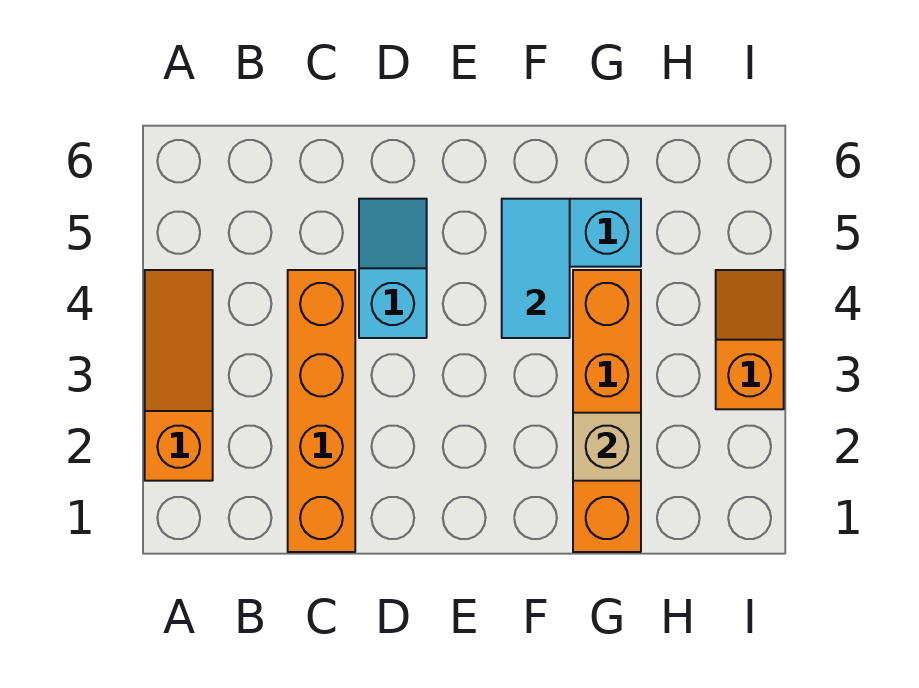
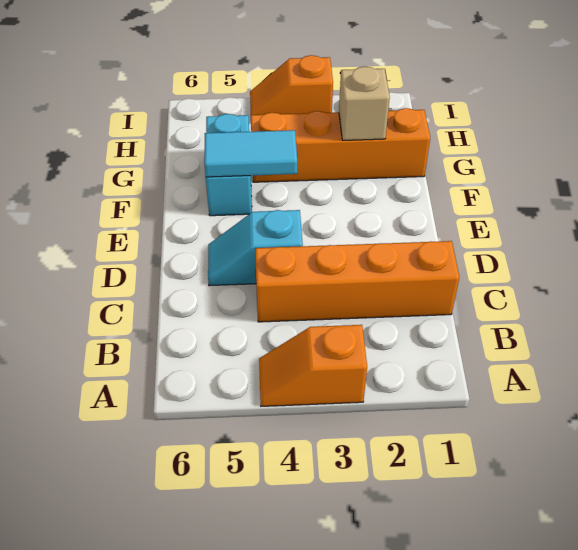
orange 1x3 slope [145,270,213,481] -> orange 1x2 slope [259,325,367,406]

